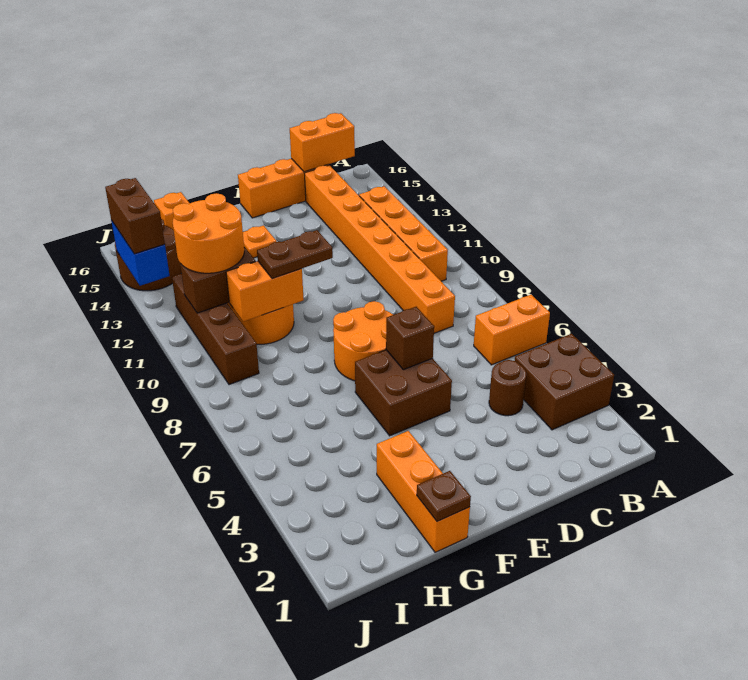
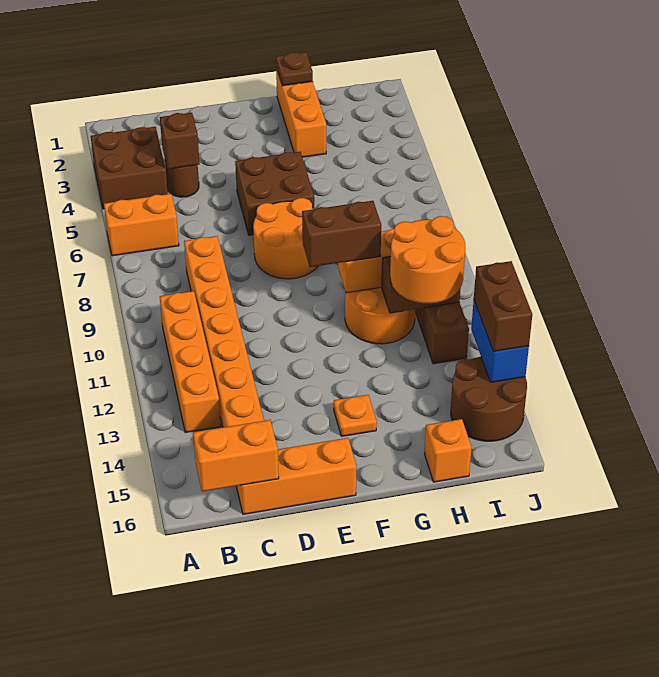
brown 1x1 brick [386,307,434,370] -> brown 1x1 brick moved to [160,113,200,169]
brown 1x2 plate [257,230,333,279] -> brown 1x2 brick [302,201,381,267]

